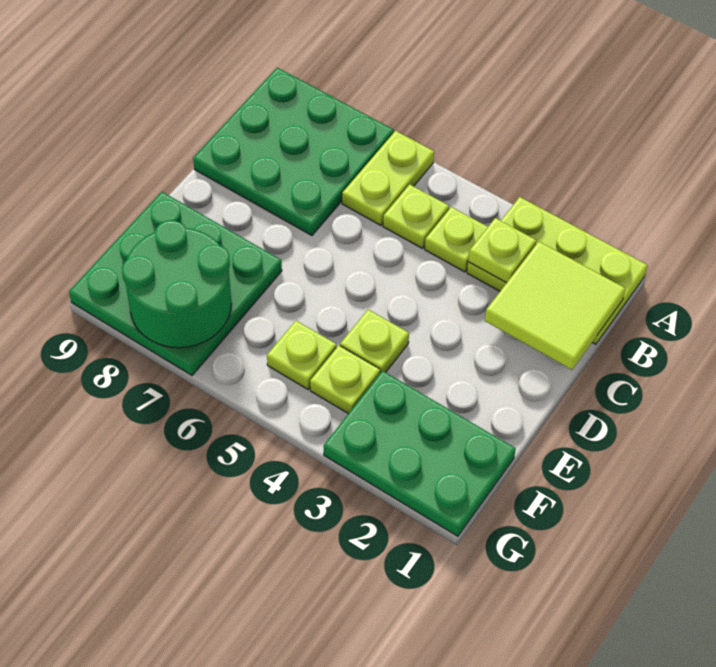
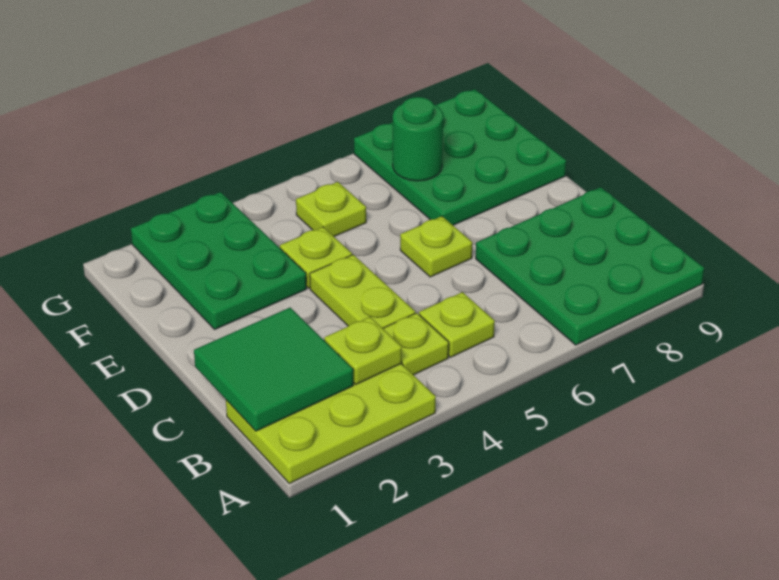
lime 1x2 plate [342,131,434,225] -> lime 1x2 plate moved to [310,255,415,328]
lime 2x2 tile [485,242,626,370] -> green 2x2 tile [194,308,353,431]
green 2x3 plate [324,371,516,536] -> green 2x3 plate turned to [131,192,307,329]
lime 1x1 plate [310,346,380,414] -> lime 1x1 plate moved to [400,216,472,277]
green 2x2 round brick [122,220,231,348] -> green 1x1 round brick [393,97,443,181]

